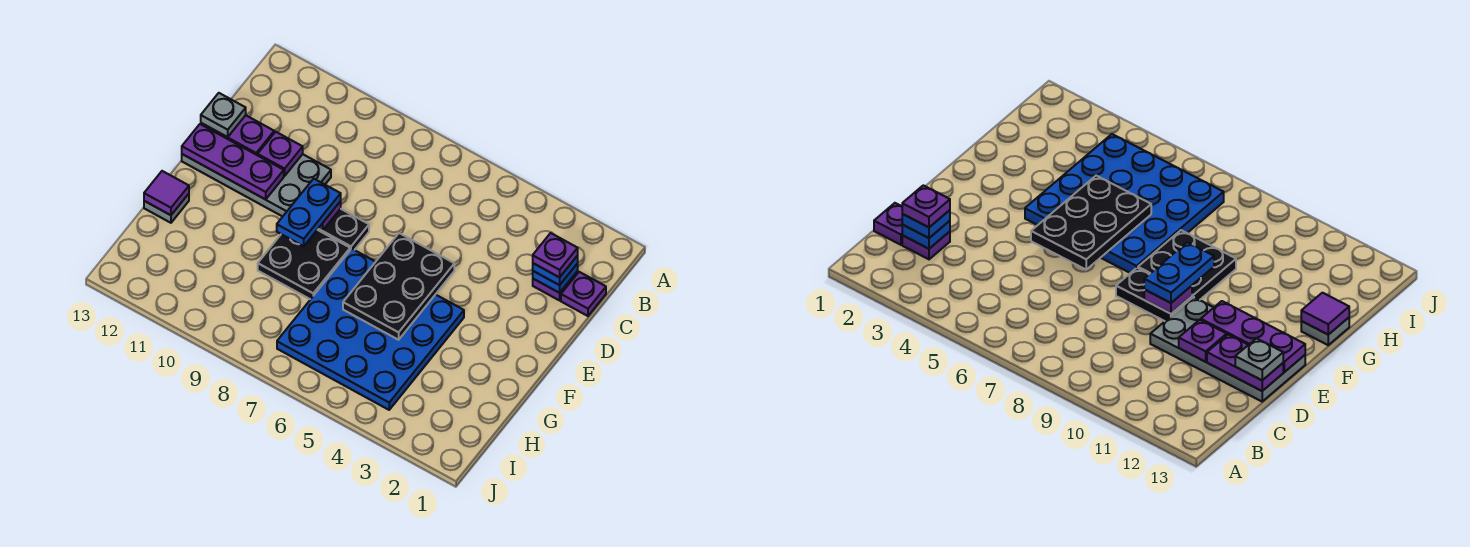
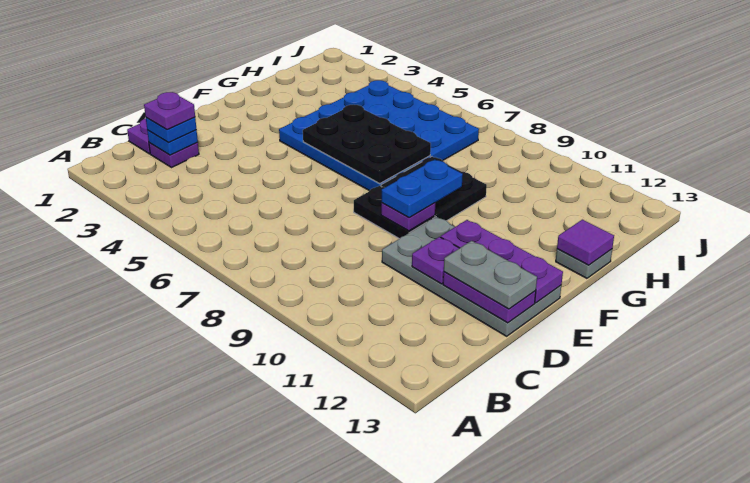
grey 1x1 plate [201,93,246,137] -> grey 1x2 plate [444,241,537,309]
black 2x3 plate [343,233,454,340] -> black 2x3 plate turned to [303,105,431,184]

